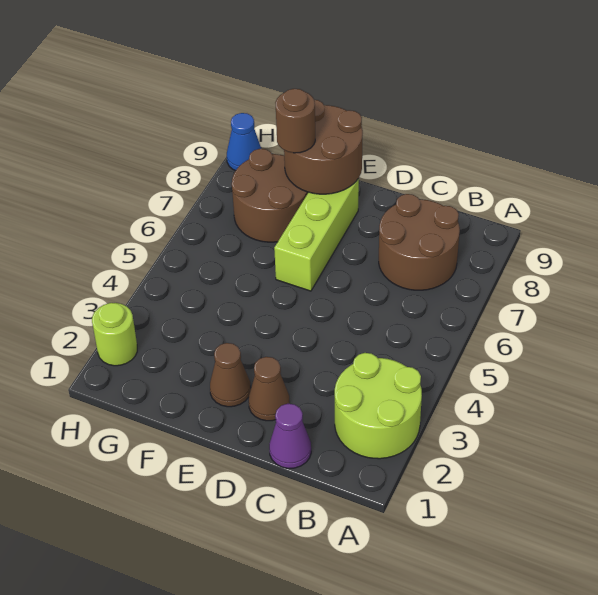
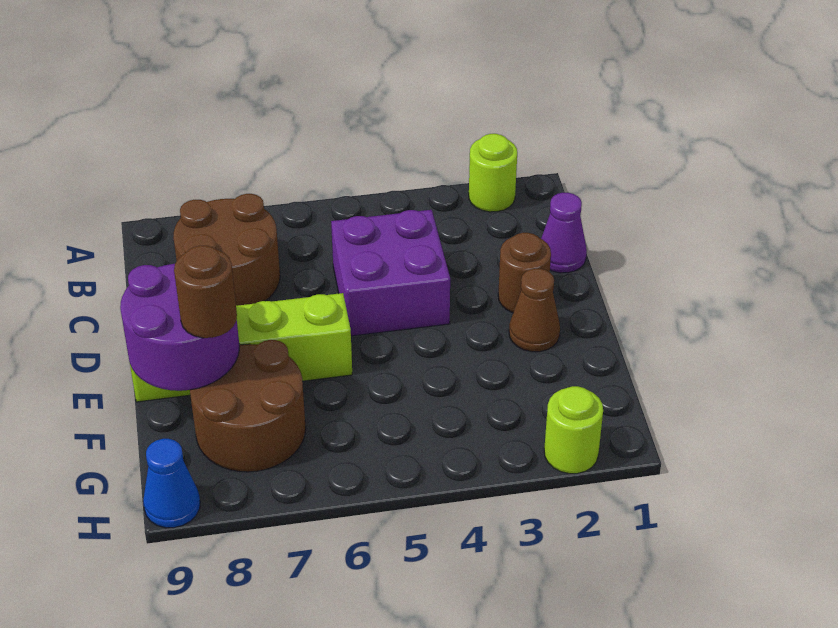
lime 2x2 round brick [335,353,422,459] -> lime 1x1 round brick [469,134,517,212]
none -> purple 2x2 brick [331,210,450,336]
brown 1x1 cone [249,357,290,421] -> brown 1x1 round brick [498,233,551,313]
lime 1x3 brick [274,179,359,291] -> lime 1x4 brick [130,293,352,402]
brown 2x2 round brick [284,100,363,194] -> purple 2x2 round brick [120,264,239,391]

